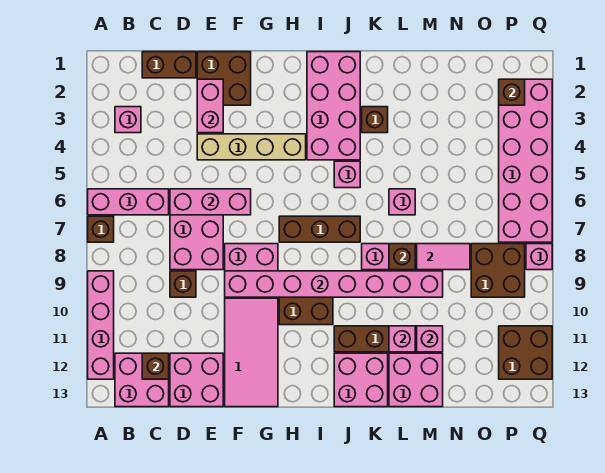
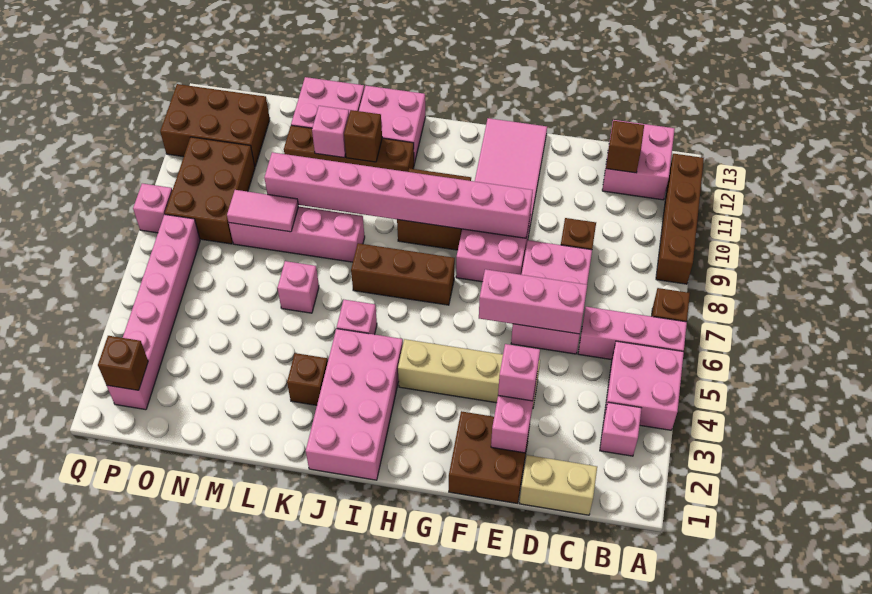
pink 1x4 brick [88,271,114,379] -> brown 1x4 brick [656,154,704,284]
brown 1x2 brick [142,52,196,78] -> tan 1x2 brick [520,455,597,515]
pink 2x2 brick [170,353,223,407] -> pink 2x2 brick moved to [604,341,684,430]
brown 1x1 brick [389,244,415,270] -> brown 1x1 brick moved to [344,110,382,162]
pink 1x1 brick [417,326,443,352] -> pink 1x1 brick moved to [498,344,540,401]
brown 2x2 brick [471,244,525,297] -> brown 2x3 brick [165,137,255,244]
pink 2x6 brick [499,79,552,242] -> pink 1x6 brick [107,214,200,410]
brown 2x2 brick [499,326,552,379] -> brown 2x3 brick [160,84,270,166]

